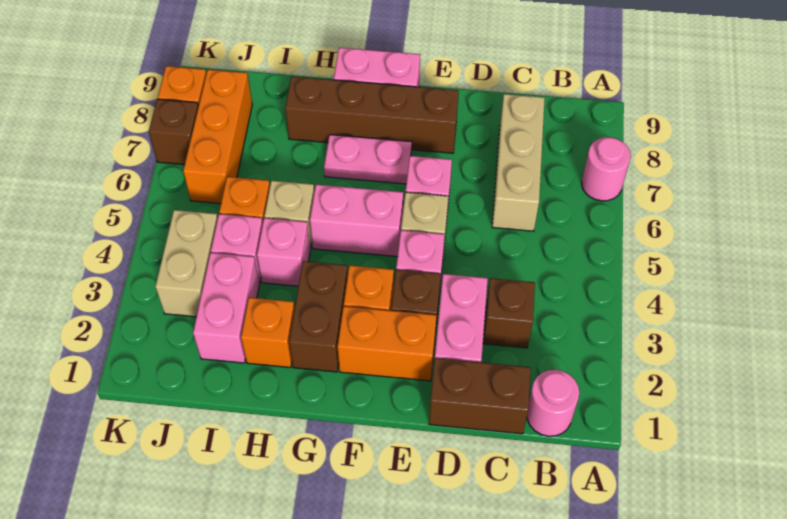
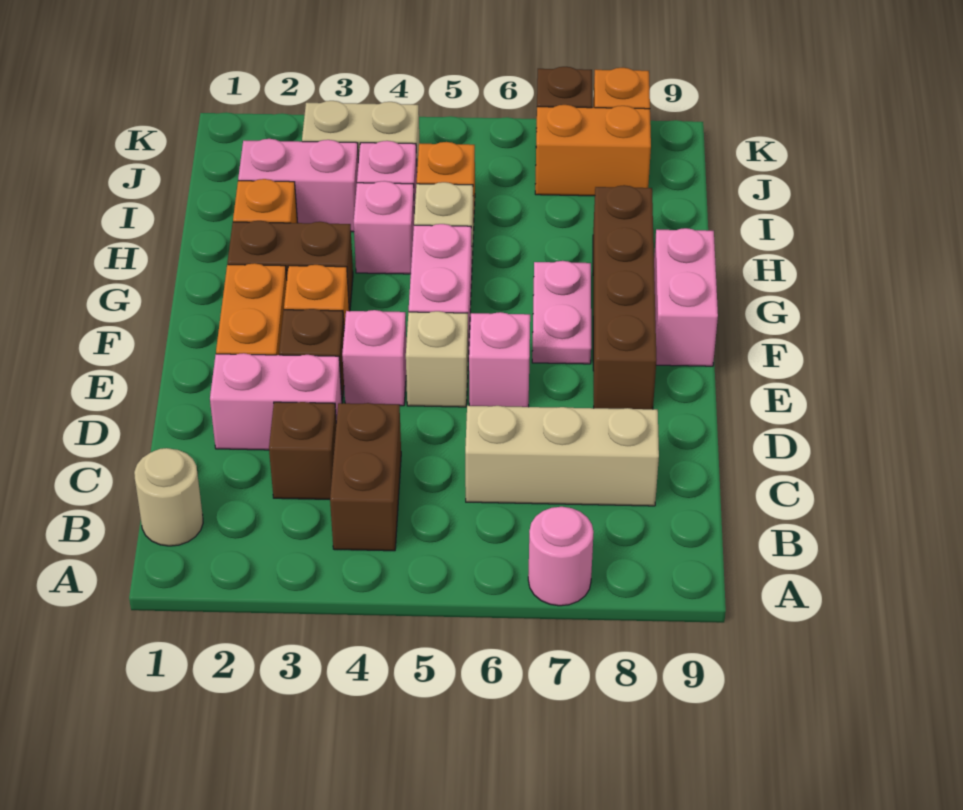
pink 1x1 round brick [527,370,580,436] -> tan 1x1 round brick [134,448,203,546]
brown 1x2 brick [429,358,531,434] -> brown 1x2 brick moved to [330,403,401,551]
orange 1x3 brick [183,70,252,203] -> orange 1x2 brick [535,105,651,196]

